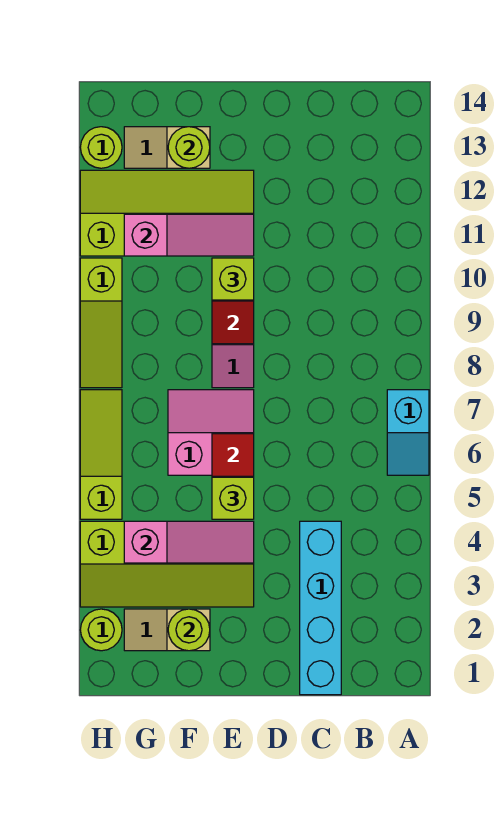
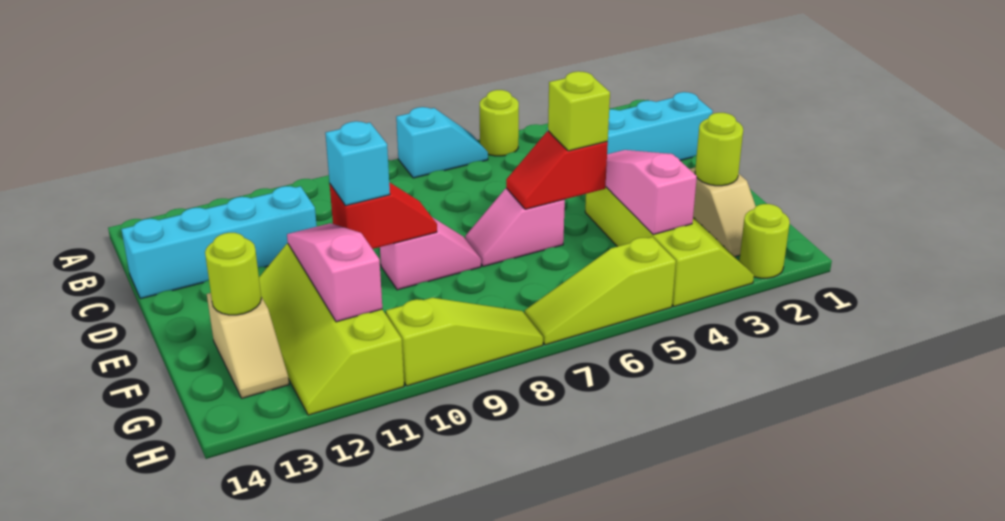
none -> cyan 1x4 brick [121,186,317,299]
pink 2x2 slope [168,390,254,475] -> pink 1x2 slope [465,188,565,267]
lime 1x1 brick [212,258,254,300] -> cyan 1x1 brick [325,121,390,206]
lime 1x1 round brick [80,127,122,168] -> lime 1x1 round brick moved to [480,90,519,156]

